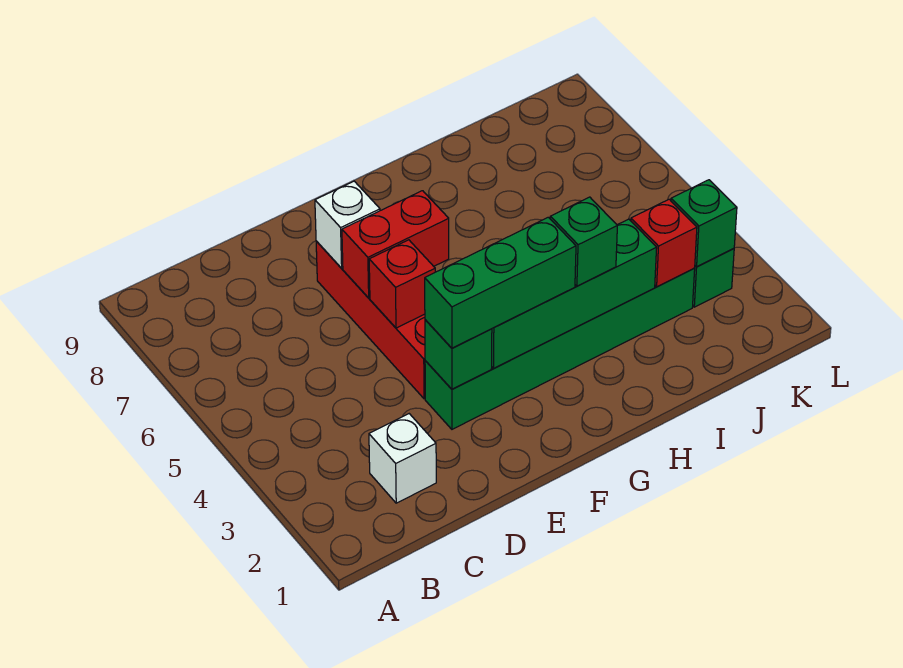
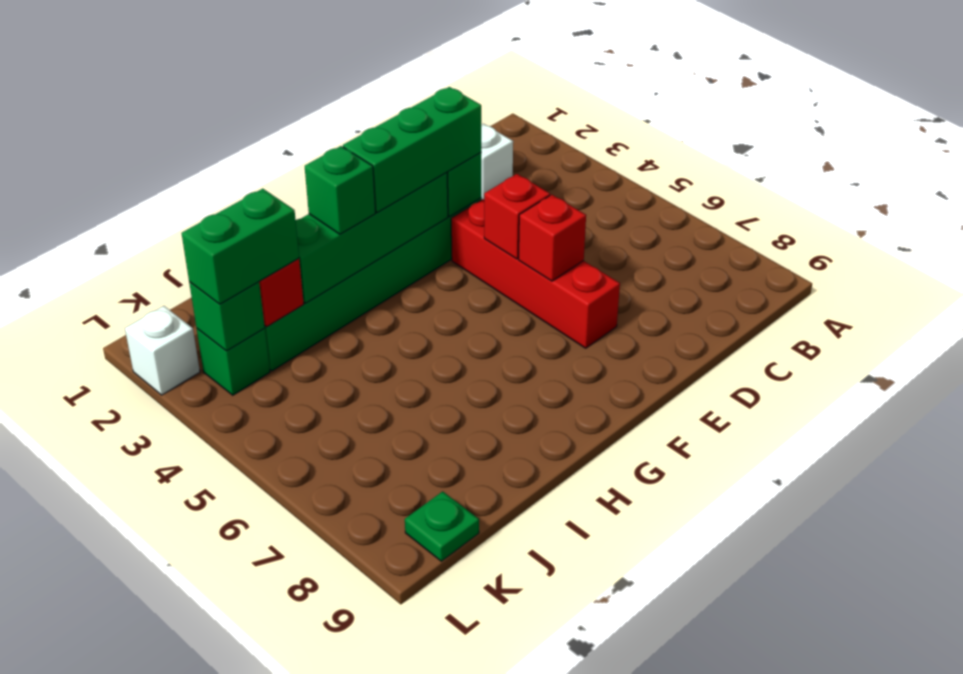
red 1x2 brick [342,191,449,298] -> red 1x1 brick [518,195,586,281]
white 1x1 brick [315,181,380,268] -> white 1x1 brick moved to [125,306,200,395]
none -> green 1x2 brick [181,189,299,304]
none -> green 1x1 plate [405,491,479,561]

